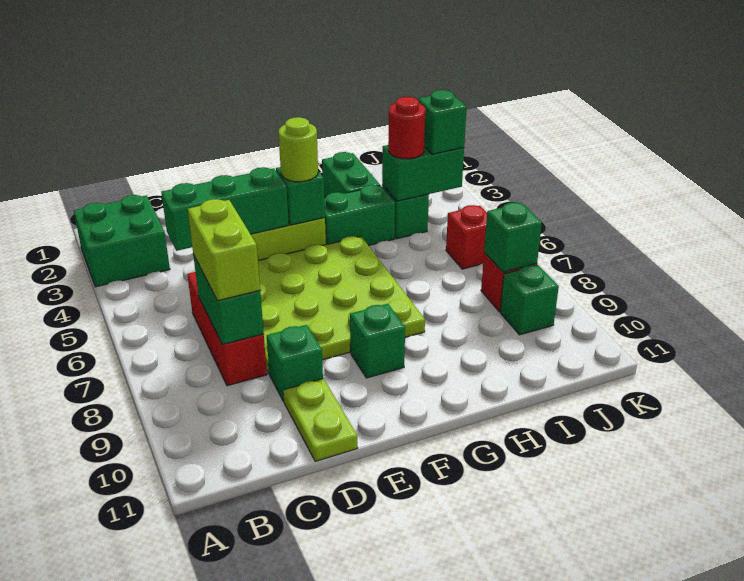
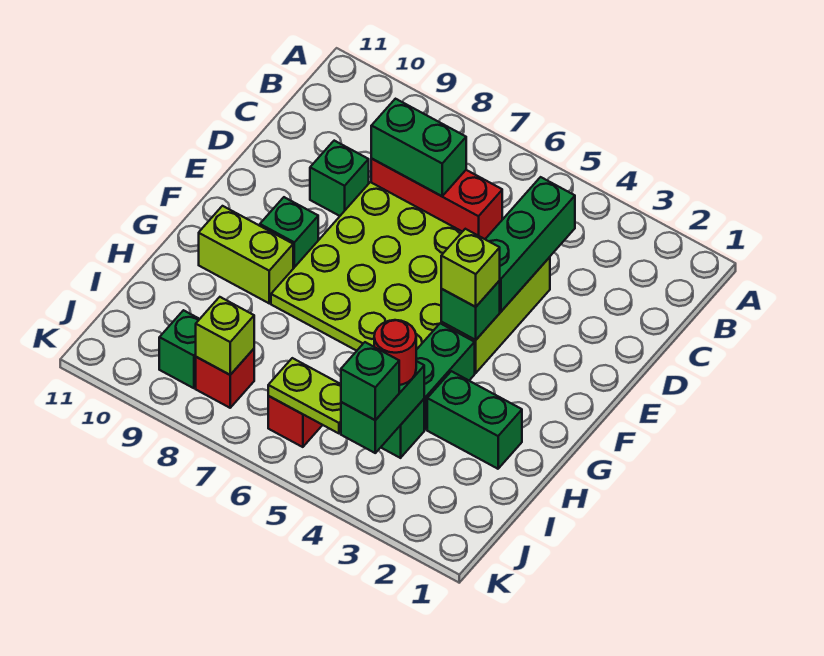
green 2x2 brick [74,195,170,287] -> none
lime 1x2 brick [188,199,260,301] -> lime 1x2 brick moved to [199,206,293,303]
lime 1x2 plate [283,379,358,461] -> lime 1x2 plate moved to [268,358,341,433]
lime 1x1 round brick [278,117,318,182] -> lime 1x1 brick [441,229,500,307]
green 1x1 brick [484,202,542,272] -> lime 1x1 brick [196,297,254,375]

